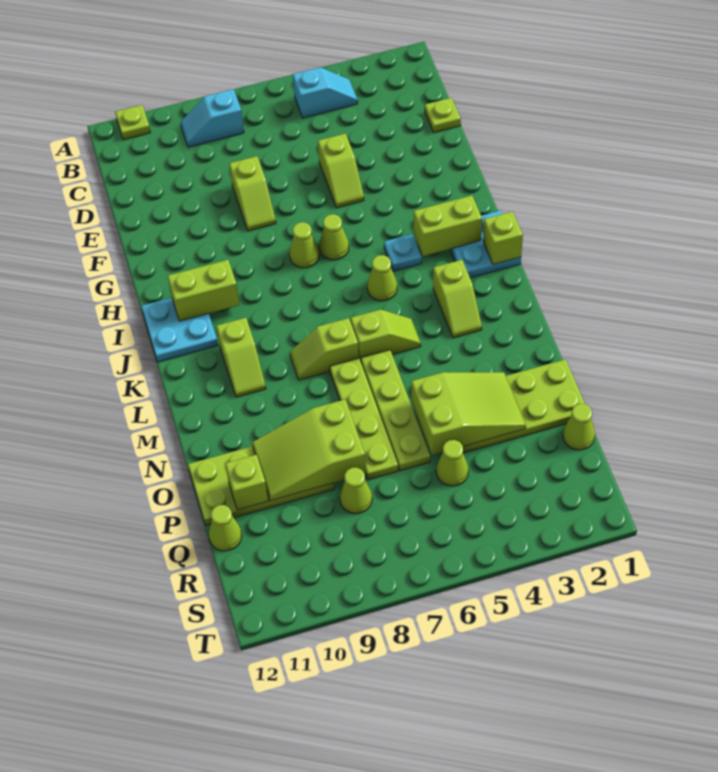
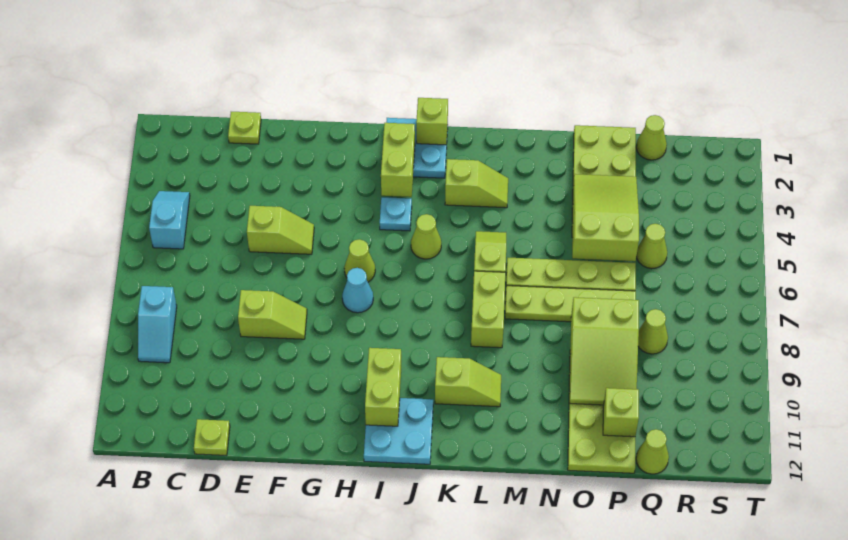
lime 1x1 plate [115,105,150,140] -> lime 1x1 plate moved to [194,419,230,455]
lime 1x1 cone [289,222,319,268] -> cyan 1x1 cone [342,268,373,313]
lime 1x2 slope [290,318,359,380] -> lime 1x2 brick [471,271,505,348]

